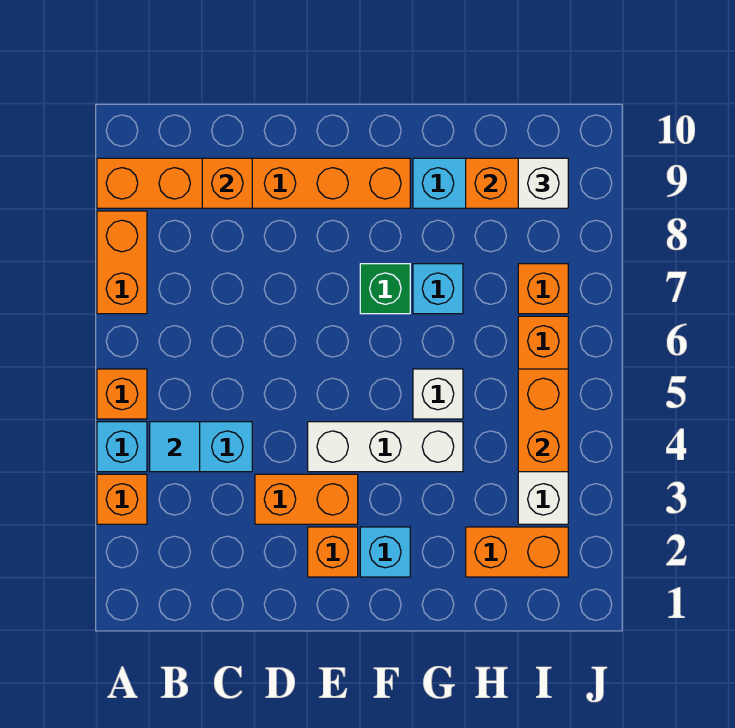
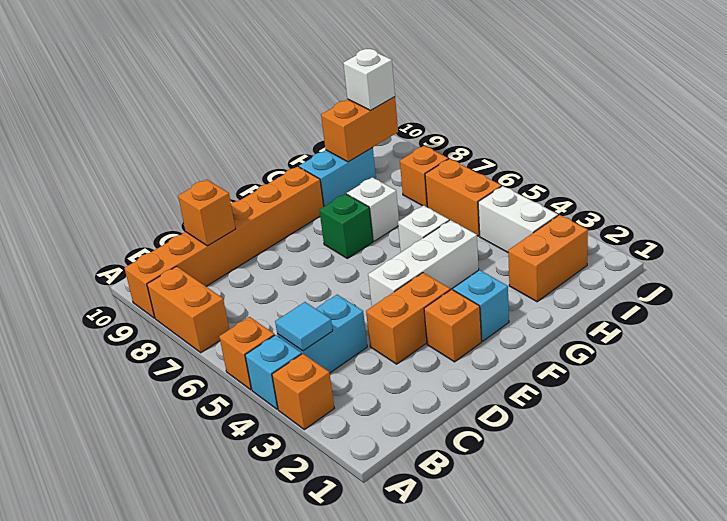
cyan 1x1 brick [413,264,463,314] -> white 1x1 brick [347,177,399,241]
orange 1x2 brick [518,369,568,472] -> none

